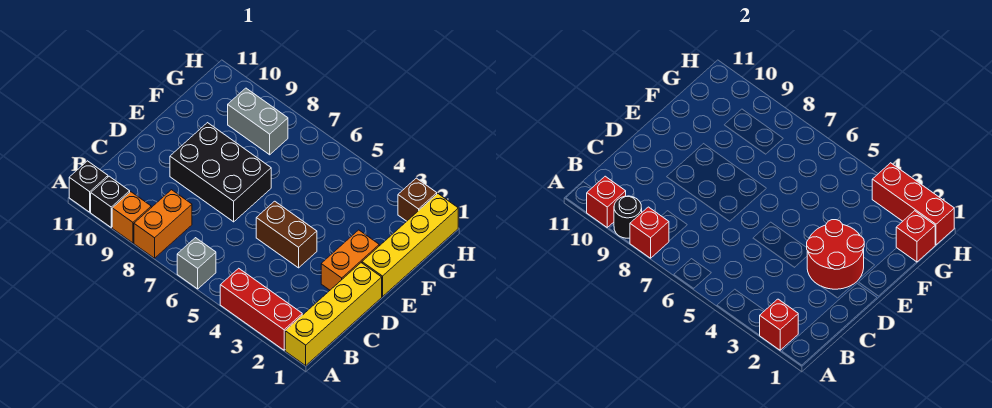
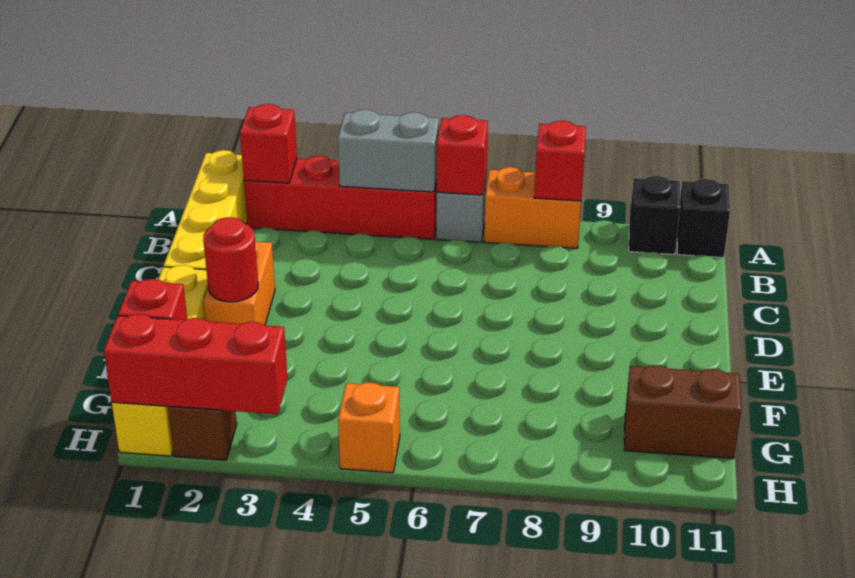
red 1x3 brick [220,268,302,350] -> red 1x4 brick [244,156,437,239]
orange 1x2 brick [134,190,192,258] -> orange 1x2 brick turned to [484,167,581,248]
orange 1x1 brick [112,192,151,243] -> orange 1x1 brick moved to [338,382,400,473]
black 1x1 round brick [614,196,642,238] -> none
red 1x1 brick [587,176,626,227] -> red 1x1 brick moved to [437,115,488,195]
red 2x2 round brick [807,220,864,289] -> red 1x1 round brick [203,217,258,302]
brown 1x2 brick [256,201,317,268] -> brown 1x2 brick moved to [624,365,741,459]
black 2x3 brick [170,123,271,222] -> none
grey 1x2 brick [228,88,288,155] -> grey 1x2 brick moved to [338,110,439,192]

